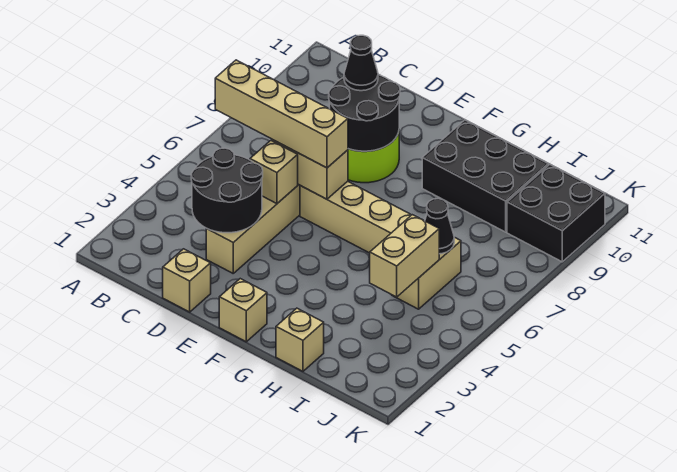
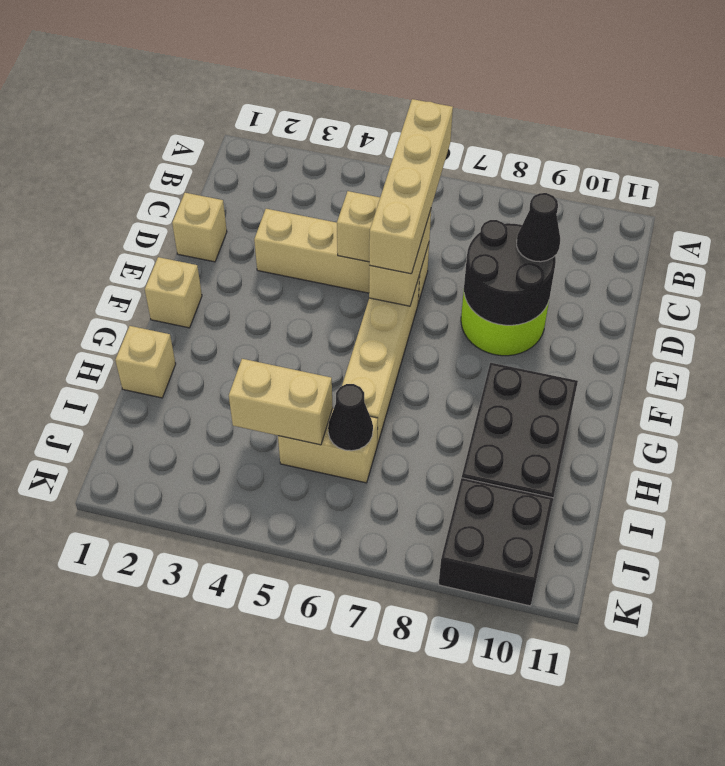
black 2x2 round brick [191,148,263,233] -> none

